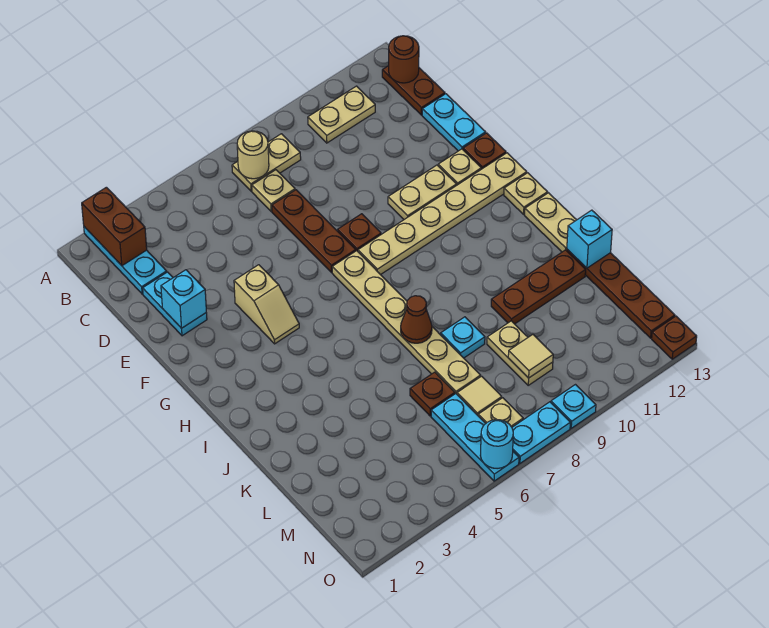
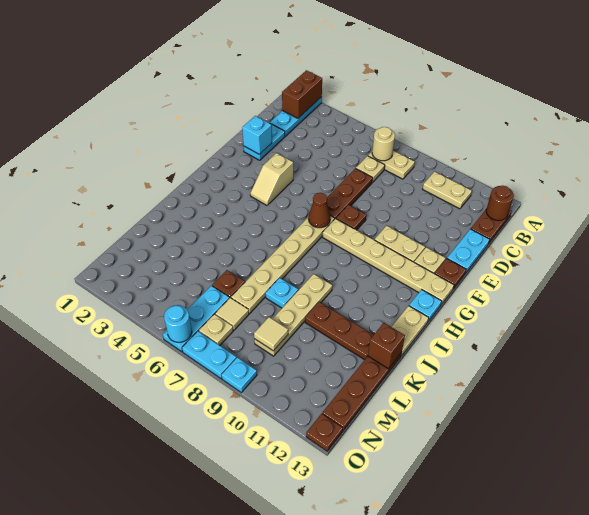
tan 1x1 plate [504,173,547,214] -> cyan 1x1 plate [409,290,441,321]
brown 1x1 cone [401,296,432,343] -> brown 1x1 cone moved to [308,193,330,228]
cyan 1x1 brick [567,210,612,268] -> brown 1x1 brick [368,323,405,369]
tan 1x2 plate [487,321,553,385] -> tan 1x4 plate [254,274,332,356]

